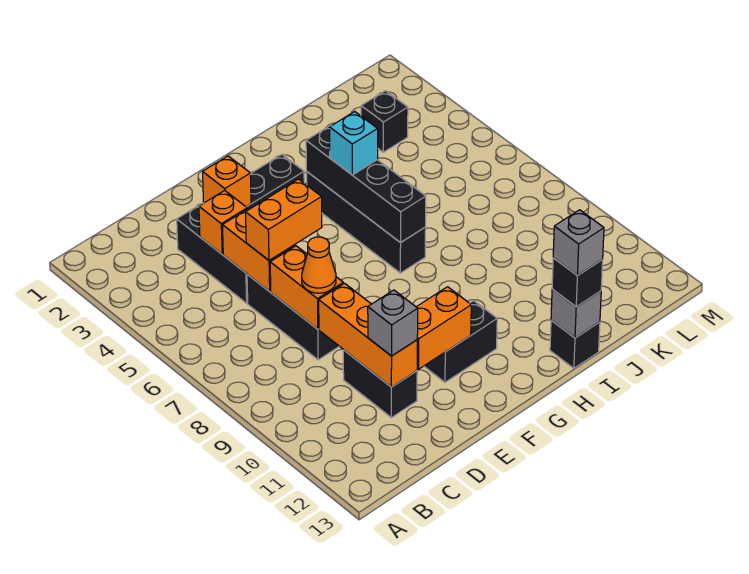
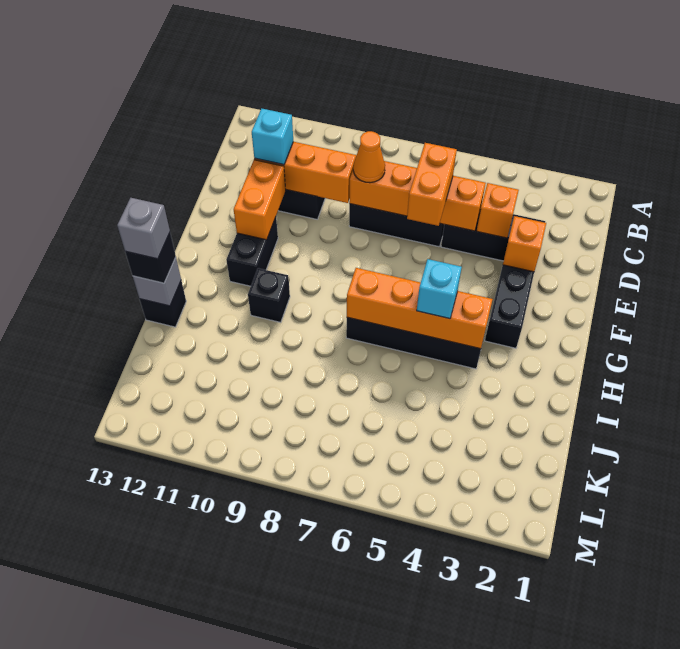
grey 1x1 brick [368,290,418,356] -> cyan 1x1 brick [252,108,293,165]
black 1x4 brick [306,125,426,243] -> orange 1x4 brick [347,268,493,349]
black 1x1 brick [361,91,408,152] -> black 1x1 brick moved to [248,268,290,322]

